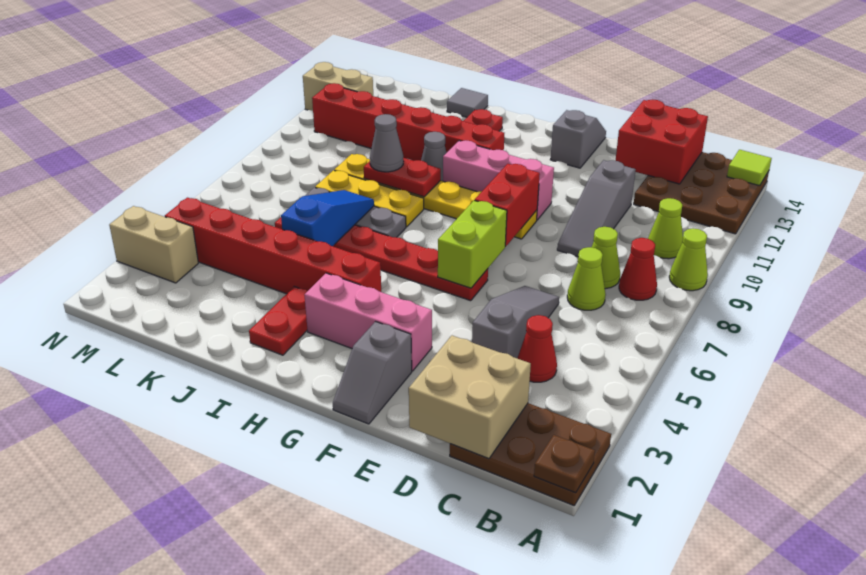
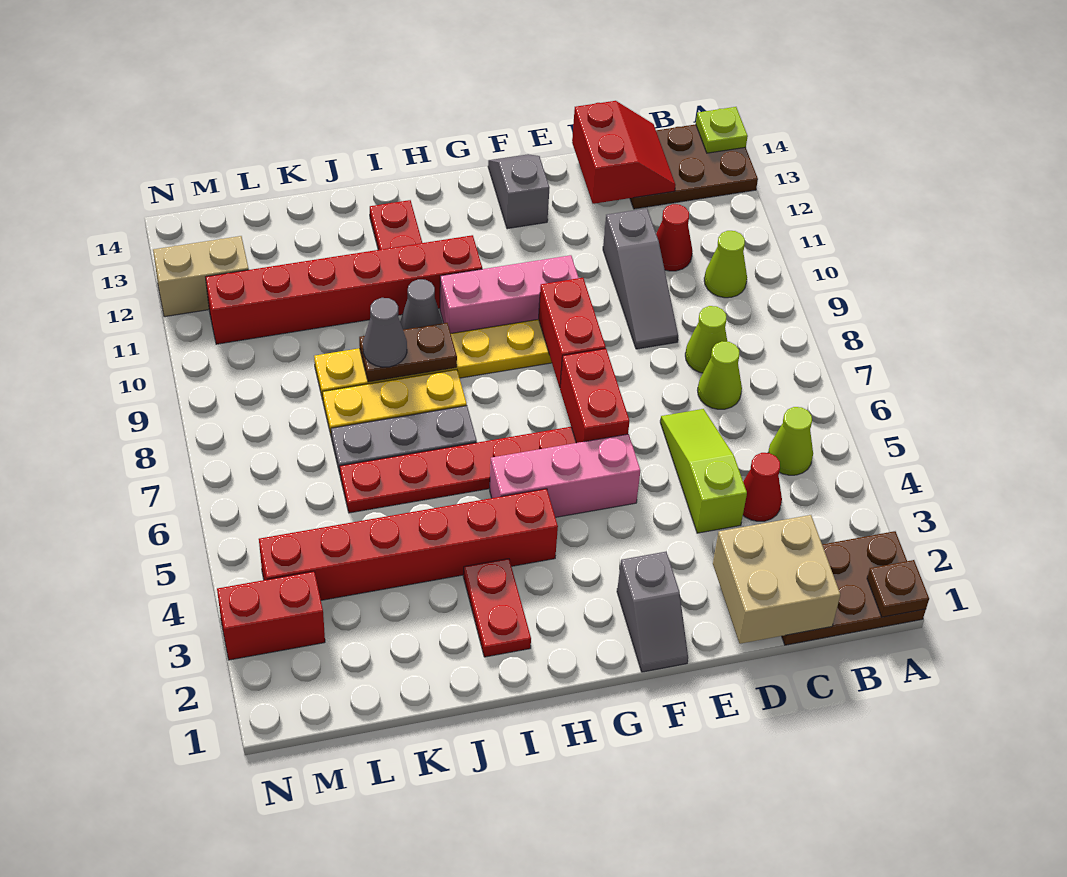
lime 1x1 cone [669,228,708,291] -> lime 1x1 cone moved to [768,407,813,475]
brown 3x3 plate [634,152,769,234] -> brown 2x3 plate [630,124,758,209]
lime 1x1 tile [727,150,772,186] -> lime 1x1 plate [696,107,748,153]
red 1x1 cone [619,238,657,300] -> red 1x1 cone moved to [656,204,692,271]
red 2x2 brick [616,100,708,184] -> red 2x2 slope [572,101,676,204]
grey 1x3 slope [472,286,559,358] -> lime 1x3 slope [660,409,747,533]
pink 1x3 brick [305,273,432,371] -> pink 1x3 brick moved to [490,434,640,517]
lime 1x2 brick [438,200,507,288] -> red 1x2 brick [560,348,629,443]
red 1x2 plate [364,158,441,197] -> brown 1x2 plate [359,323,457,382]
blue 1x3 slope [281,190,374,246] -> none
grey 1x1 tile [447,88,488,117] -> none
tan 1x2 brick [109,206,198,283] -> red 1x2 brick [217,571,325,660]

